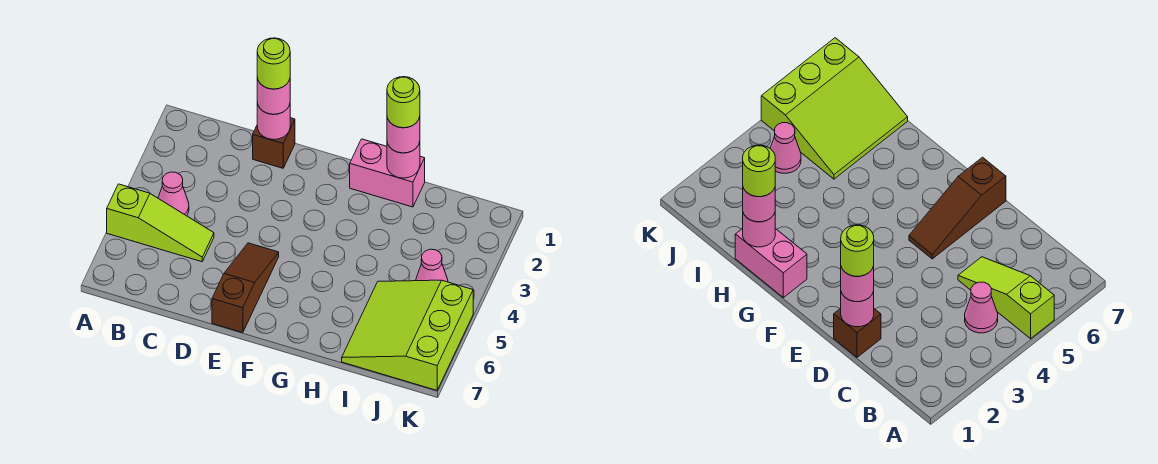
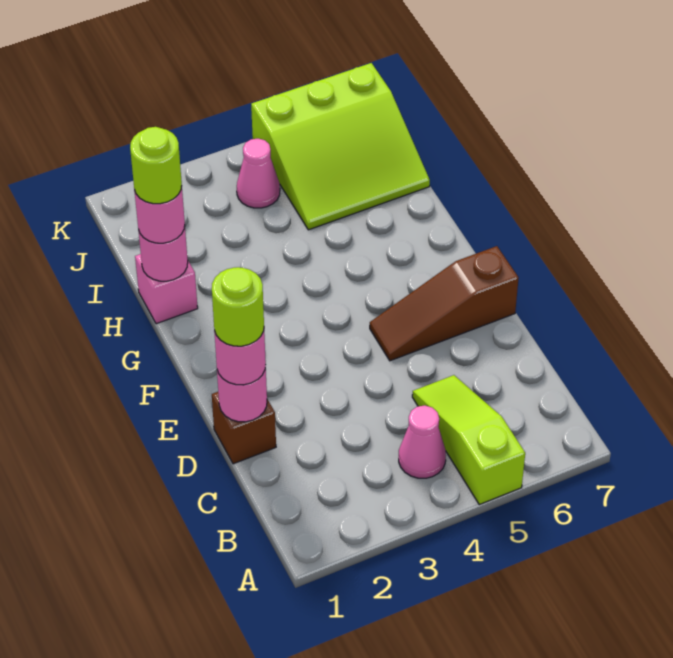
pink 1x2 brick [350,139,425,207] -> pink 1x1 brick [135,254,198,324]

